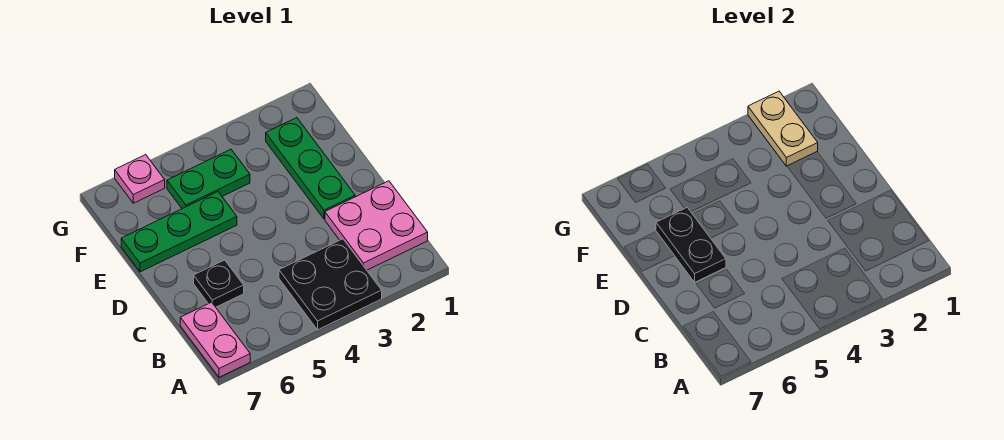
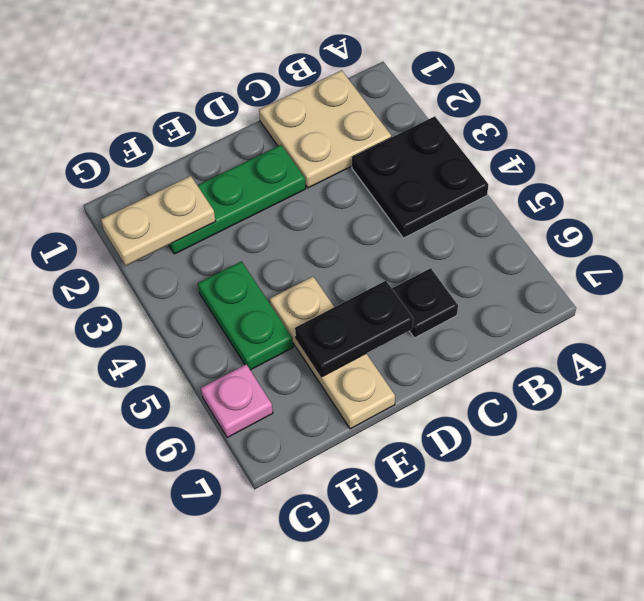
pink 1x2 plate [180,302,250,377] -> none
pink 2x2 plate [325,181,428,270] -> tan 2x2 plate [259,70,391,188]
green 1x3 plate [121,192,237,272] -> tan 1x3 plate [270,277,395,429]

